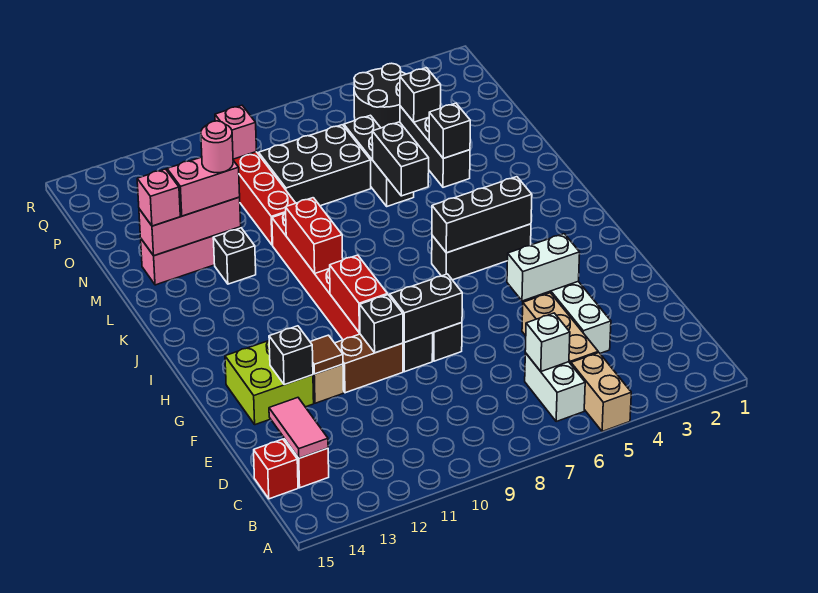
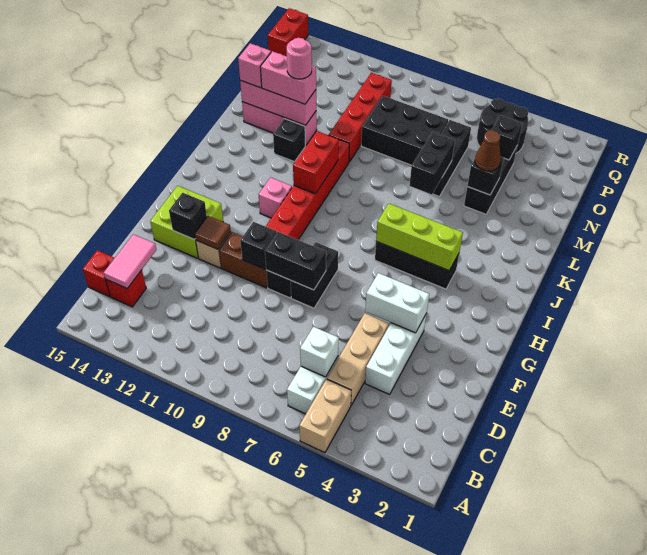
red 1x2 brick [330,255,387,333] -> red 1x2 brick moved to [268,8,308,56]
black 1x3 brick [432,177,532,253] -> lime 1x3 brick [376,204,463,271]
none -> brown 1x1 cone [475,130,501,171]
pink 1x1 brick [215,105,256,159] -> pink 1x1 brick moved to [259,178,292,218]

